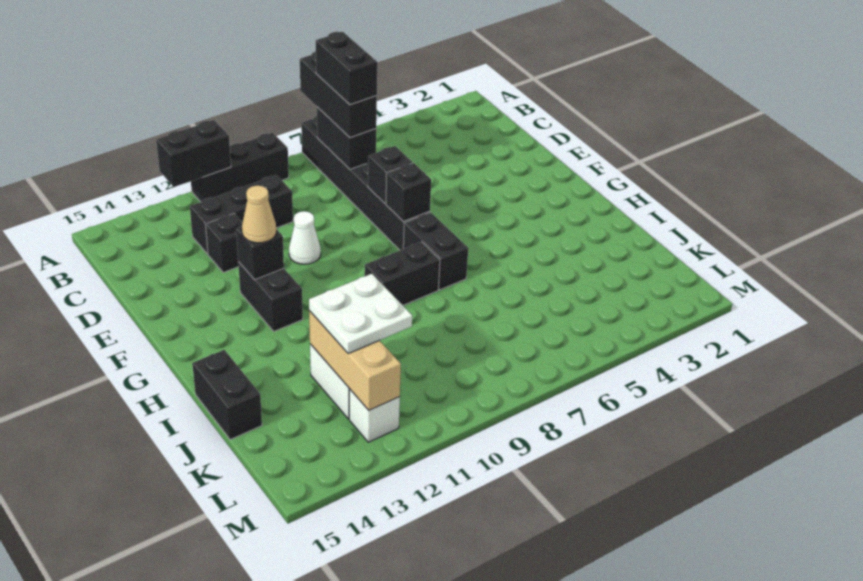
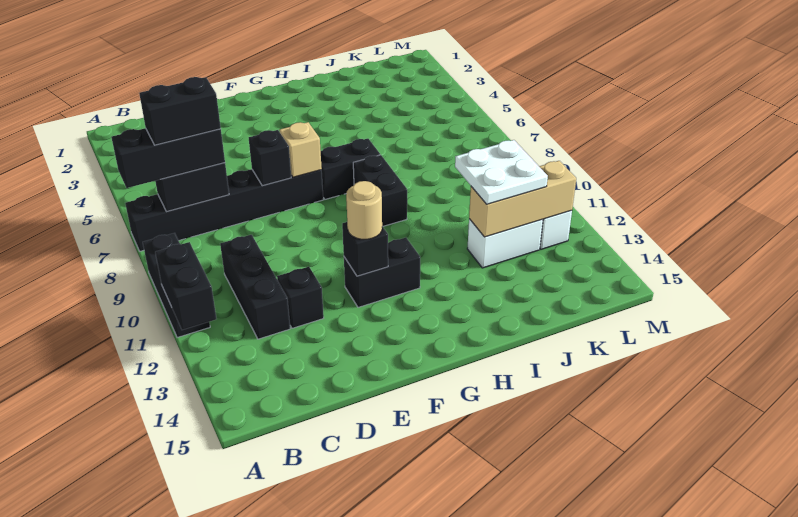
white 1x1 cone [289,211,321,264] -> none
black 1x1 brick [386,163,431,222] -> tan 1x1 brick [280,122,322,177]
tan 1x1 cone [242,186,276,243] -> tan 1x1 round brick [346,181,382,239]
black 1x2 brick [192,350,262,440] -> none

